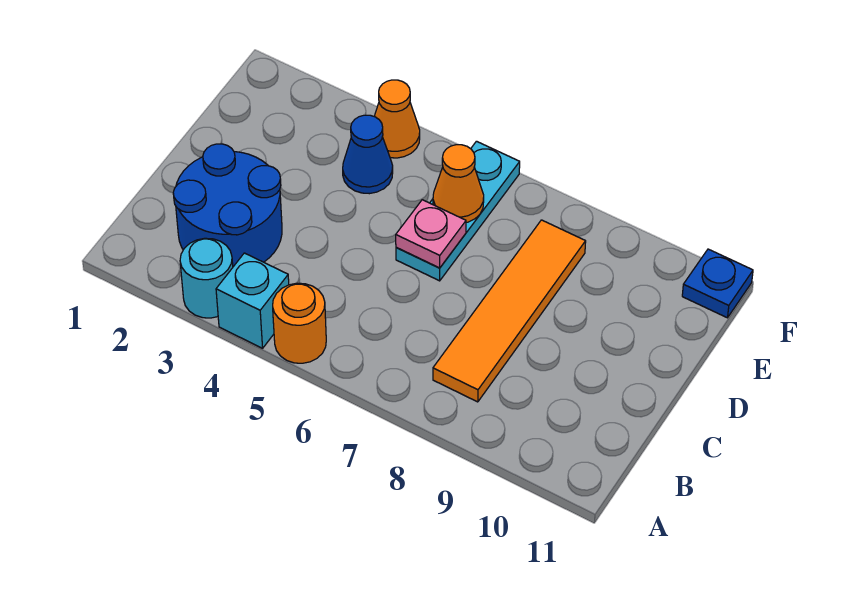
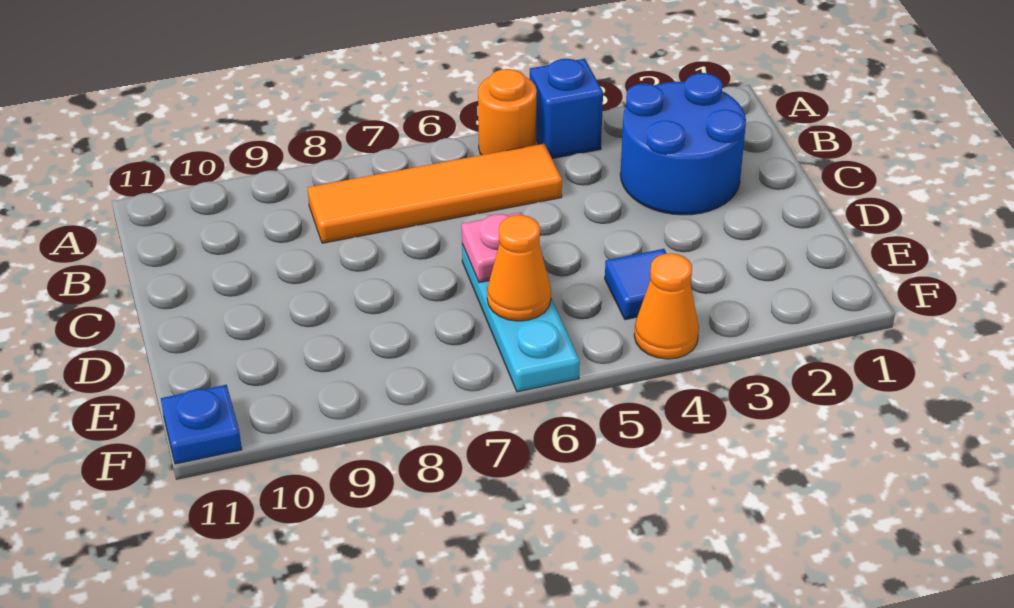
cyan 1x1 round brick [180,238,233,318] -> none
cyan 1x1 brick [216,253,289,348] -> blue 1x1 brick [530,59,603,159]
orange 1x4 tile [433,220,586,402] -> orange 1x4 tile turned to [308,144,562,243]
blue 1x1 cone [343,115,393,194] -> blue 1x1 tile [605,249,667,320]

